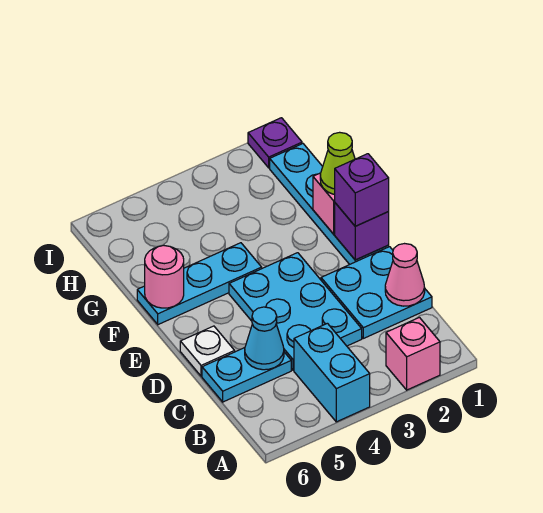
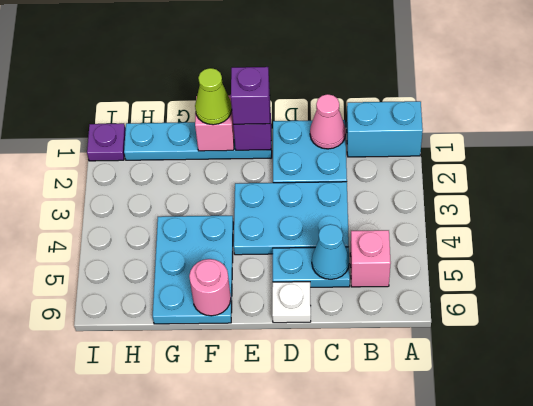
pink 1x1 brick [386,317,440,390] -> pink 1x1 brick moved to [350,230,391,287]
cyan 1x2 brick [294,323,370,422] -> cyan 1x2 brick moved to [347,101,423,157]
cyan 1x2 plate [202,348,291,402] -> cyan 1x2 plate turned to [273,247,350,287]
cyan 1x3 plate [137,243,262,325] -> cyan 2x3 plate [153,216,233,324]

